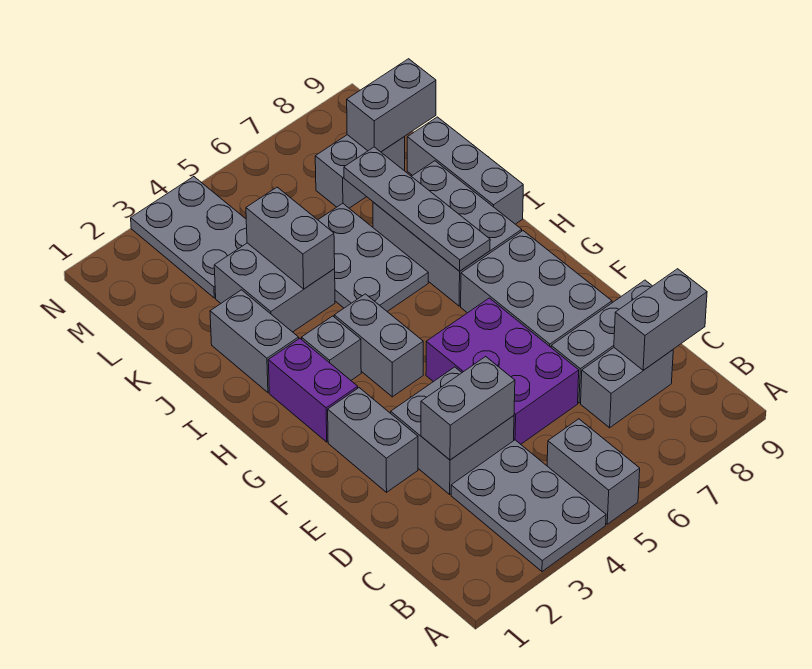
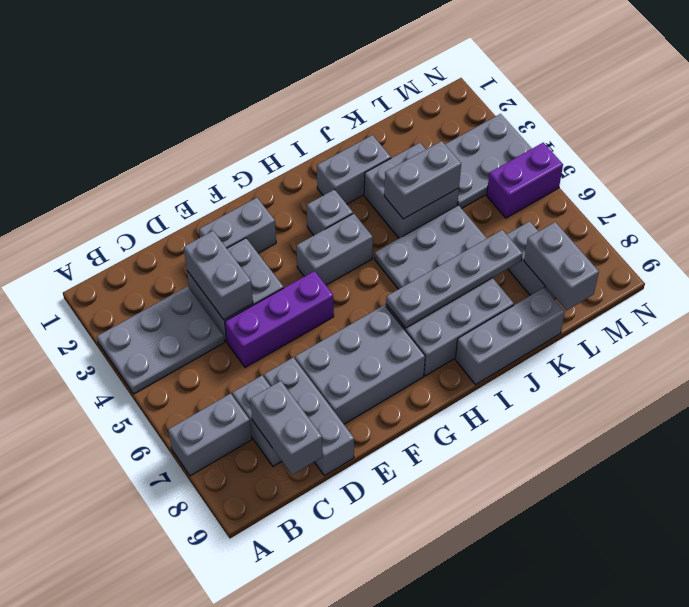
grey 1x2 brick [547,419,640,524] -> grey 1x2 brick moved to [168,393,252,476]
purple 2x3 brick [426,298,579,444] -> purple 1x3 brick [225,271,334,368]
purple 1x2 brick [268,338,358,442] -> purple 1x2 brick moved to [487,143,563,218]

